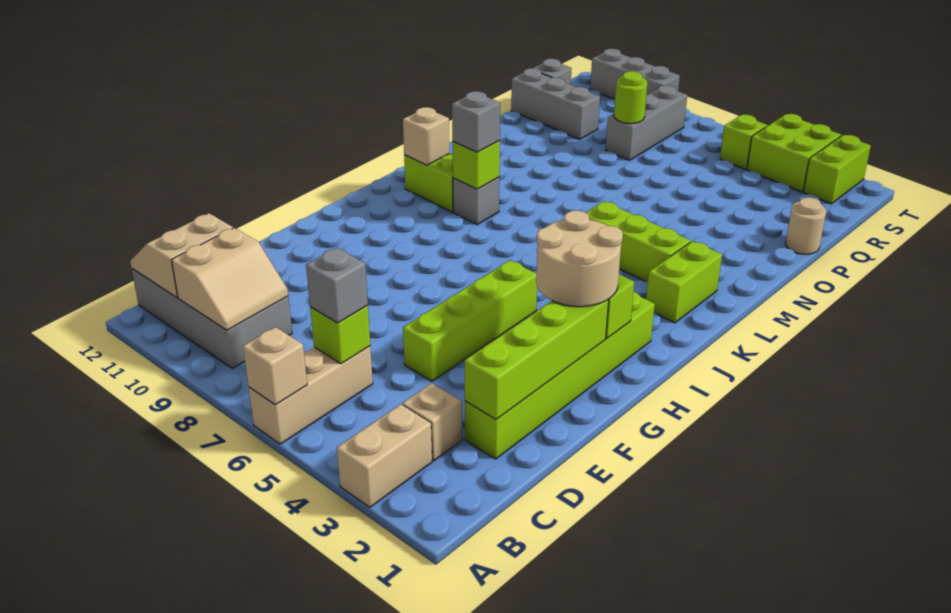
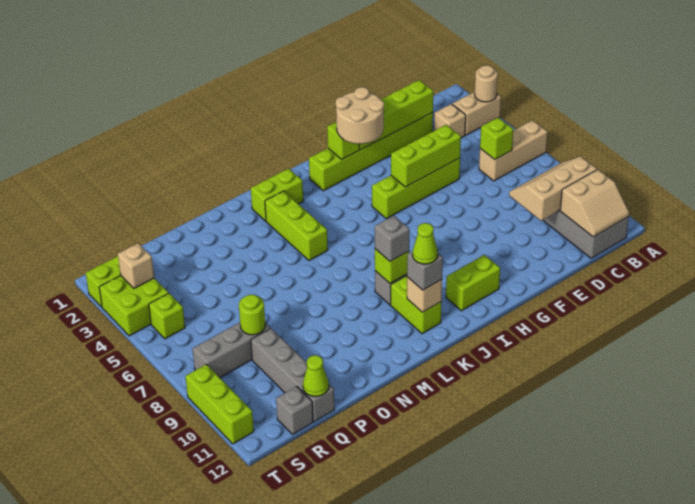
tan 1x1 brick [243,327,307,405] -> tan 1x1 brick moved to [118,243,154,288]
tan 2x2 slope [172,228,288,330] -> tan 2x3 slope [509,156,597,221]
grey 1x1 brick [306,248,368,323] -> grey 1x1 brick moved to [407,251,443,290]
none -> lime 1x3 brick [391,125,461,187]
none -> lime 1x2 brick [446,255,500,311]
none -> lime 1x1 cone [412,223,438,264]
tan 1x1 round brick [786,197,826,254] -> tan 1x1 round brick moved to [475,65,498,102]
grey 1x3 brick [511,68,600,140] -> grey 1x4 brick [251,328,335,422]
none -> lime 1x1 cone [303,355,329,397]
grey 1x3 brick [590,49,680,99] -> lime 1x3 brick [185,364,254,444]

